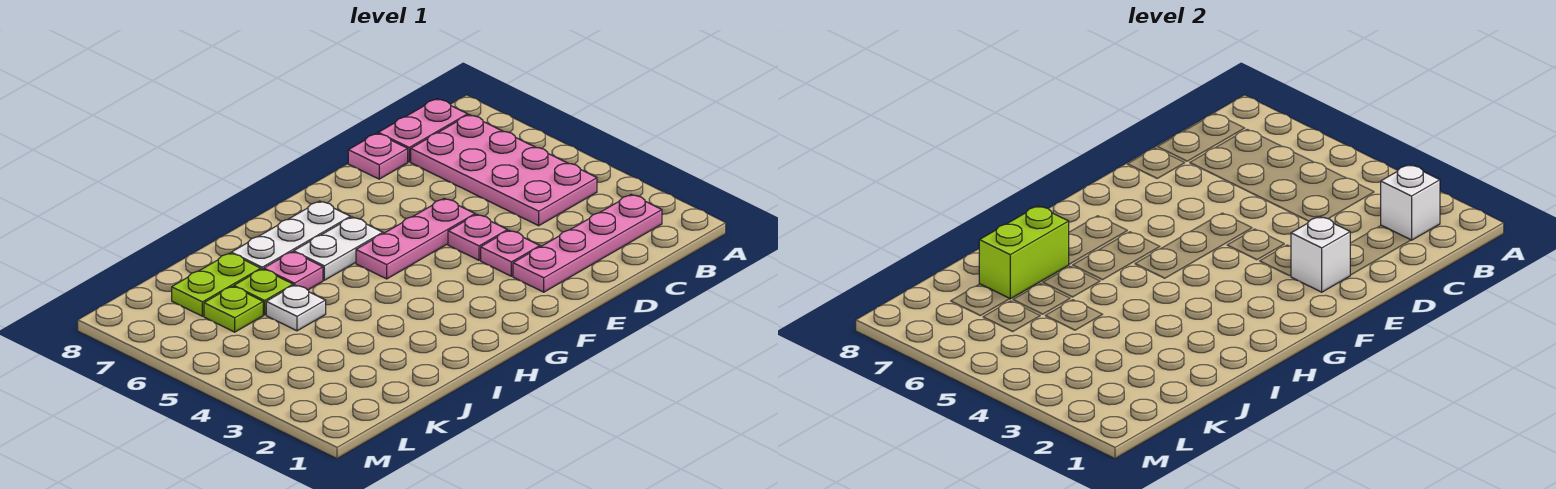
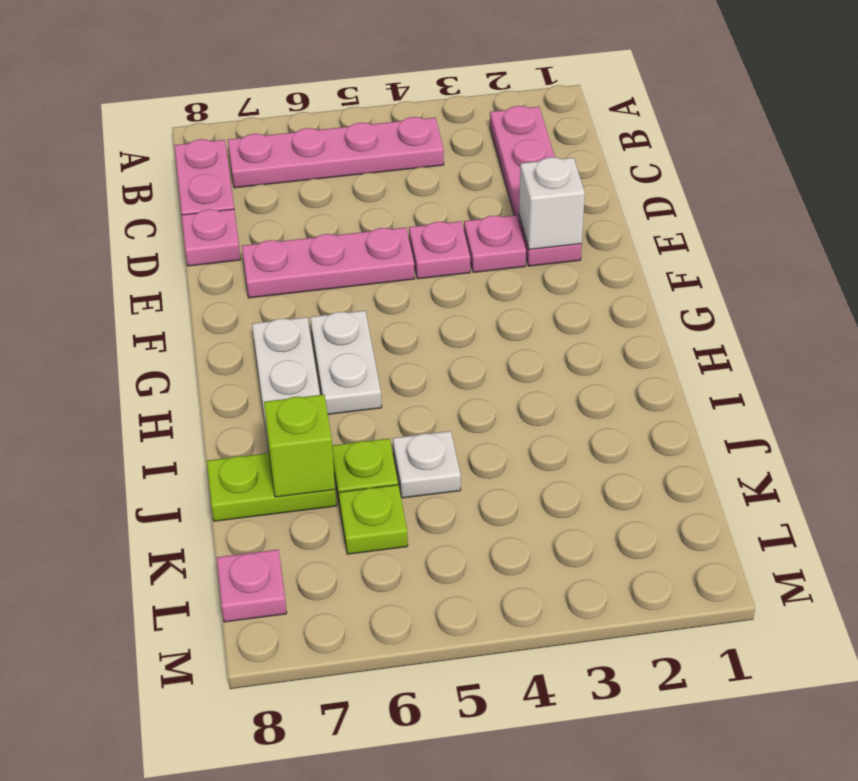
white 1x1 brick [1381,165,1440,240] -> none
pink 2x4 plate [411,115,597,226] -> pink 1x4 plate [228,117,444,188]
pink 1x3 plate [356,199,475,279] -> pink 1x3 plate turned to [242,227,415,298]
pink 1x1 plate [264,252,323,290] -> pink 1x1 plate moved to [217,550,287,622]
lime 1x2 brick [979,206,1069,299] -> lime 1x1 brick [264,395,335,497]
lime 1x2 plate [172,253,261,316] -> lime 1x2 plate turned to [207,453,336,521]

